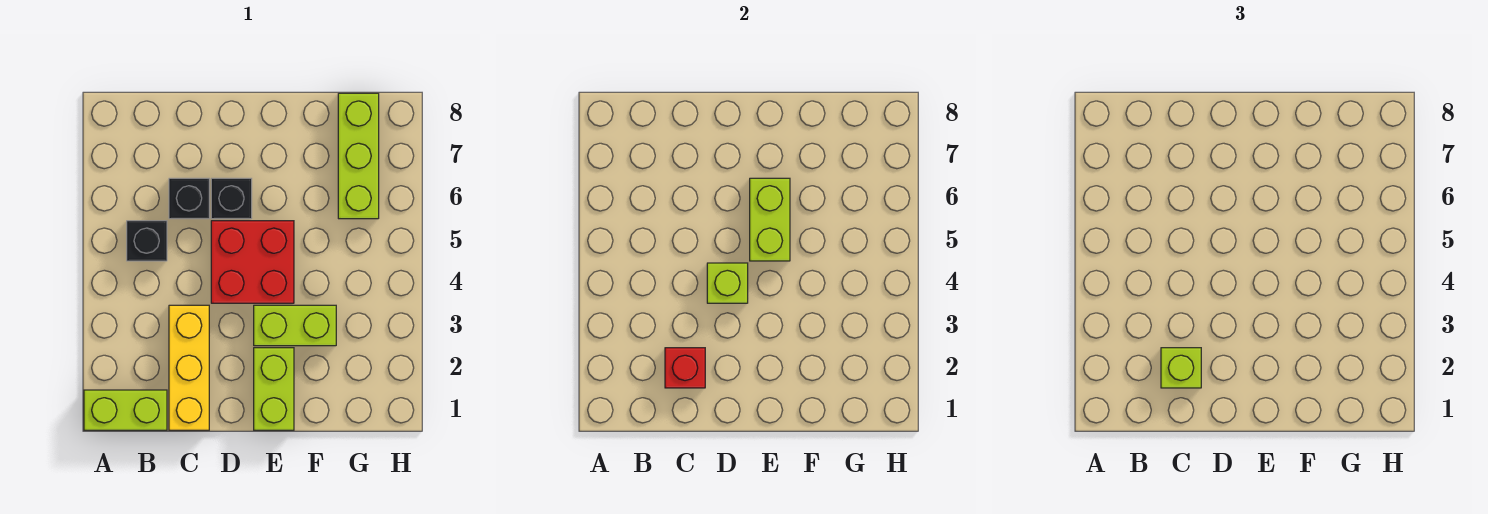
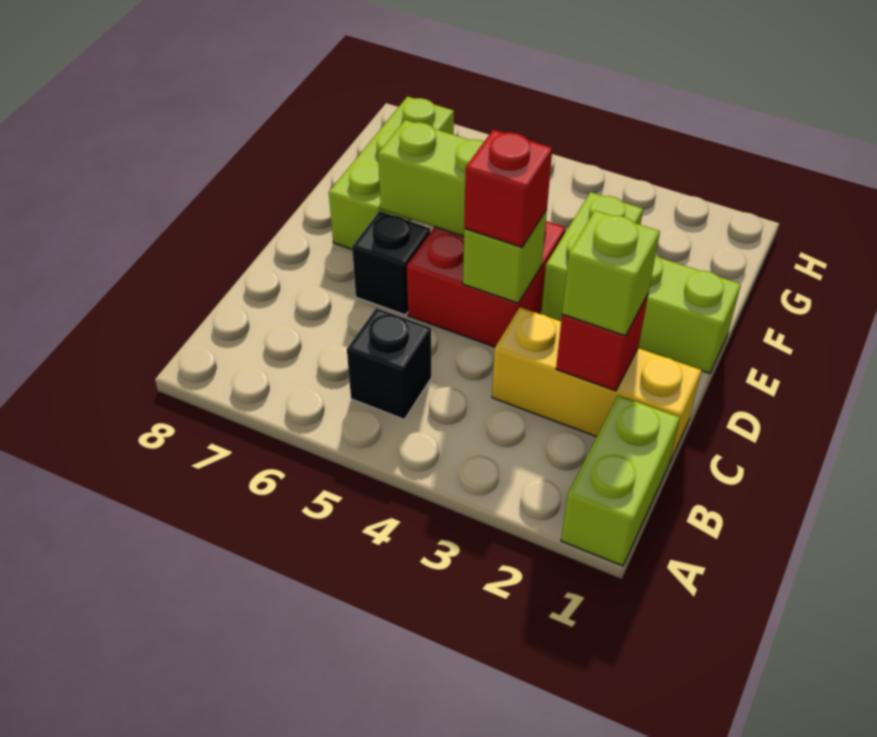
black 1x1 brick [169,178,209,219] -> none
none -> red 1x1 brick [464,130,552,247]
lime 1x3 brick [338,93,379,219] -> lime 1x3 brick turned to [329,97,454,249]

